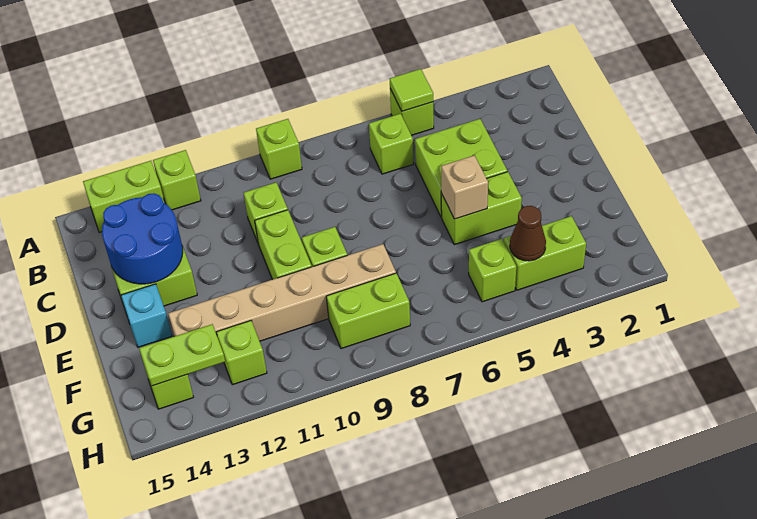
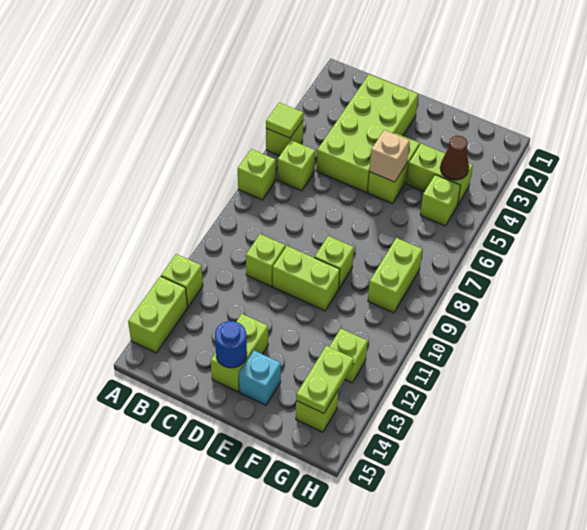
lime 1x1 brick [256,119,302,179] -> lime 1x1 brick moved to [238,149,276,200]
lime 2x2 brick [415,119,507,217] -> lime 2x4 brick [316,74,418,193]
blue 2x2 round brick [102,193,183,284] -> blue 1x1 round brick [215,321,247,368]
tan 1x6 brick [168,244,396,341] -> none
lime 1x2 brick [504,216,586,290] -> lime 1x2 brick turned to [407,144,473,205]

